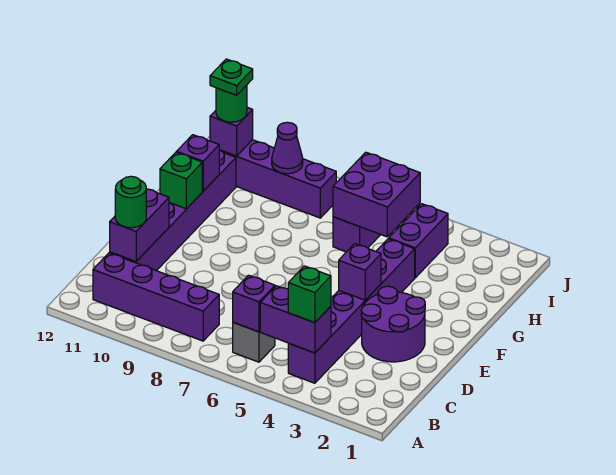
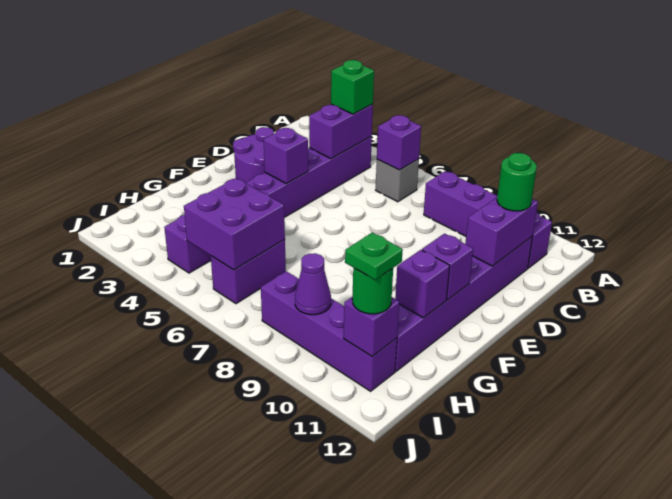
purple 1x2 brick [260,286,331,353] -> purple 1x2 brick turned to [309,104,373,159]
green 1x1 brick [160,152,202,209] -> purple 1x1 brick [422,234,473,300]

